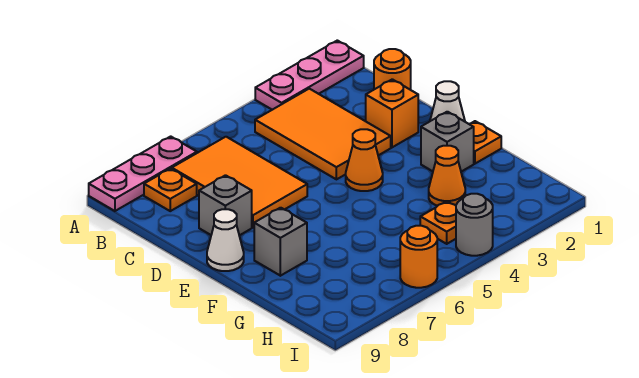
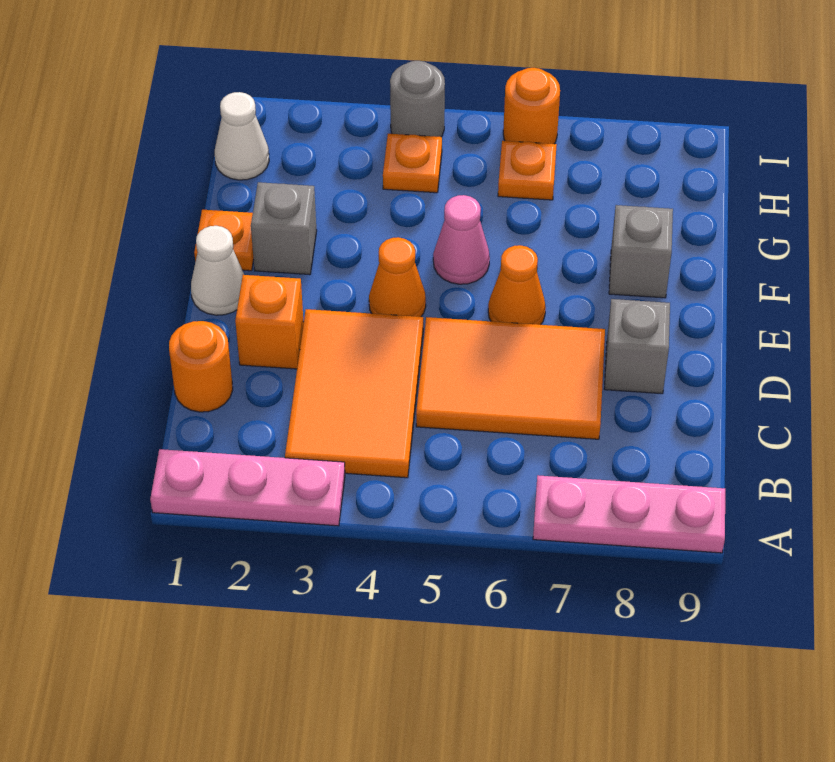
orange 2x3 tile [172,137,307,227] -> orange 2x3 tile turned to [416,317,605,439]
orange 1x1 plate [144,169,197,211] -> orange 1x1 plate moved to [498,141,557,200]
white 1x1 cone [207,209,244,271] -> white 1x1 cone moved to [215,92,269,180]
none -> pink 1x1 cone [433,195,490,284]
orange 1x1 cone [429,146,465,206] -> orange 1x1 cone moved to [488,245,546,325]

